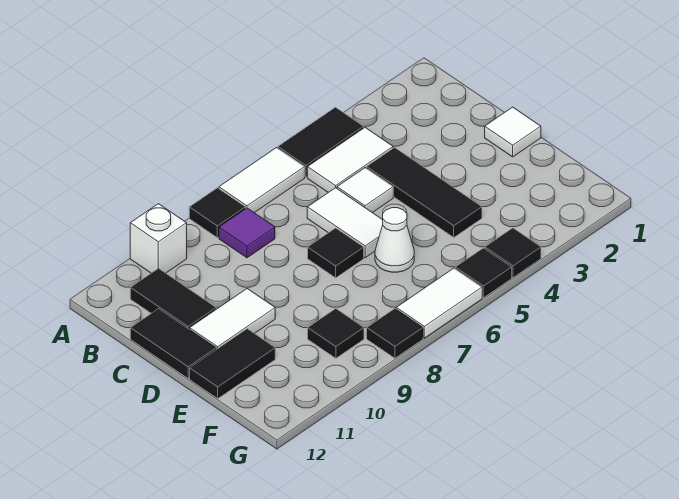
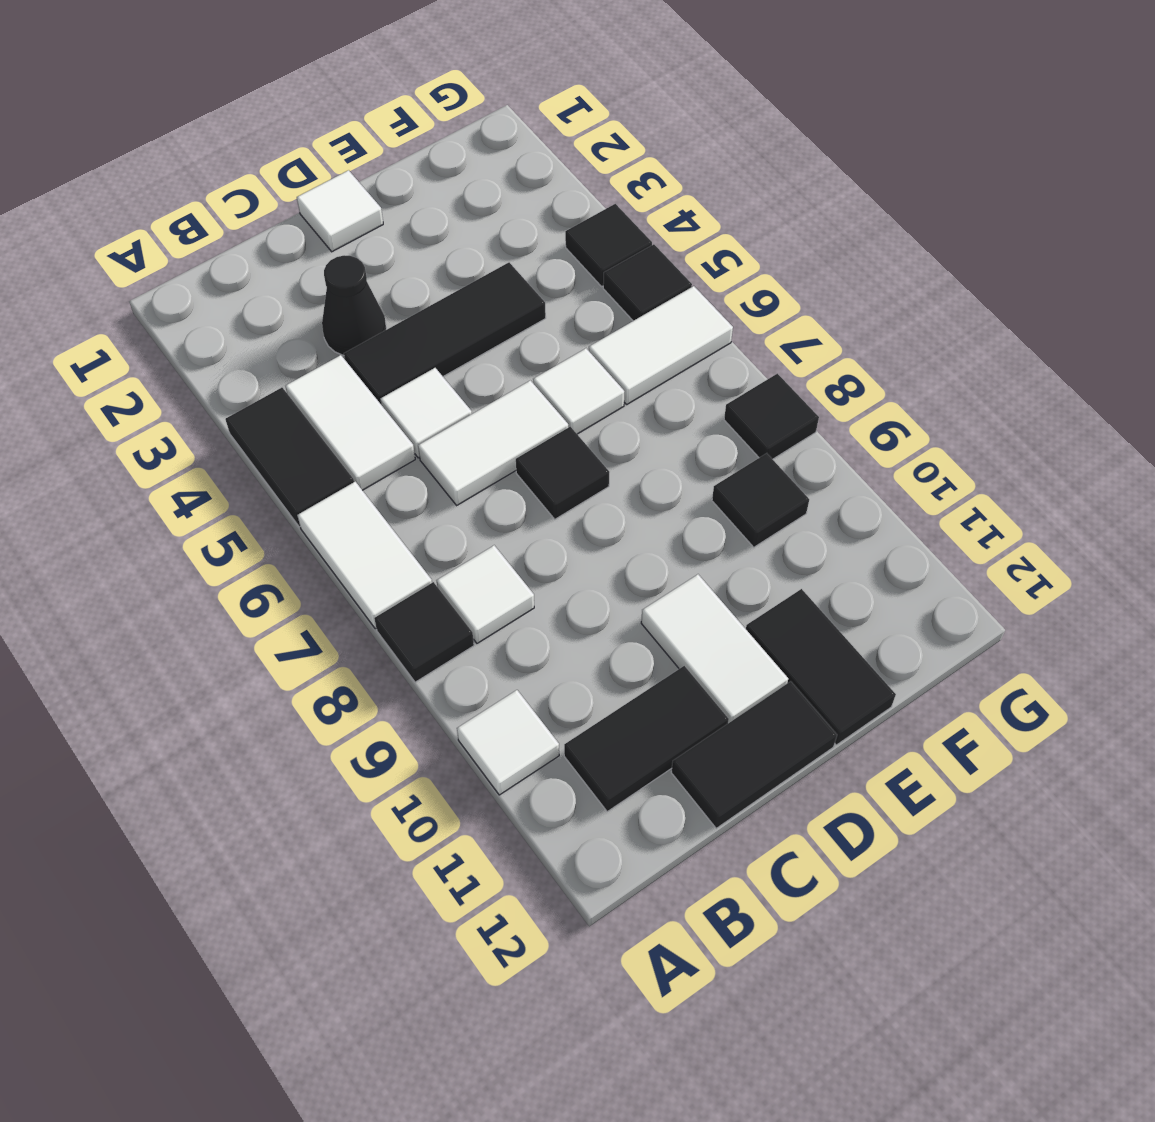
white 1x1 brick [130,204,187,273] -> white 1x1 tile [457,690,559,795]
purple 1x1 tile [219,208,275,258] -> white 1x1 tile [437,545,534,643]
none -> black 1x1 cone [322,255,386,356]
white 1x1 cone [375,208,414,272] -> white 1x1 tile [533,348,624,434]
white 1x2 tile [396,268,482,338] -> white 1x2 tile turned to [589,286,733,404]

